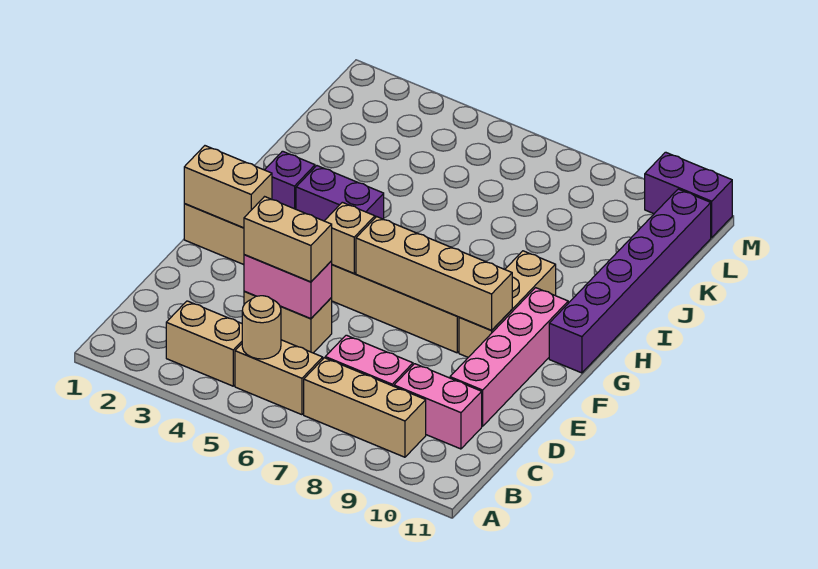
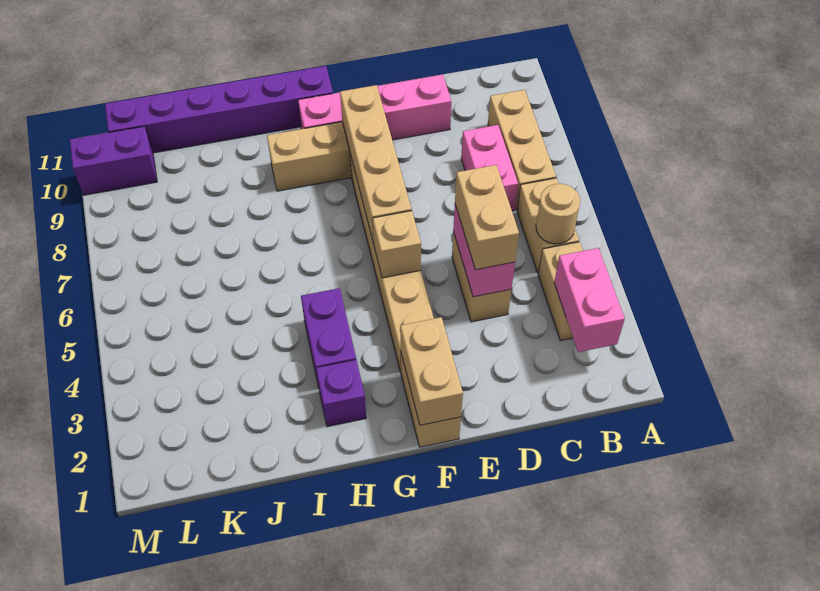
pink 1x2 brick [394,364,482,449] -> pink 1x2 brick moved to [554,248,625,352]
purple 1x2 brick [645,152,732,237] -> purple 1x2 brick turned to [70,126,157,195]

